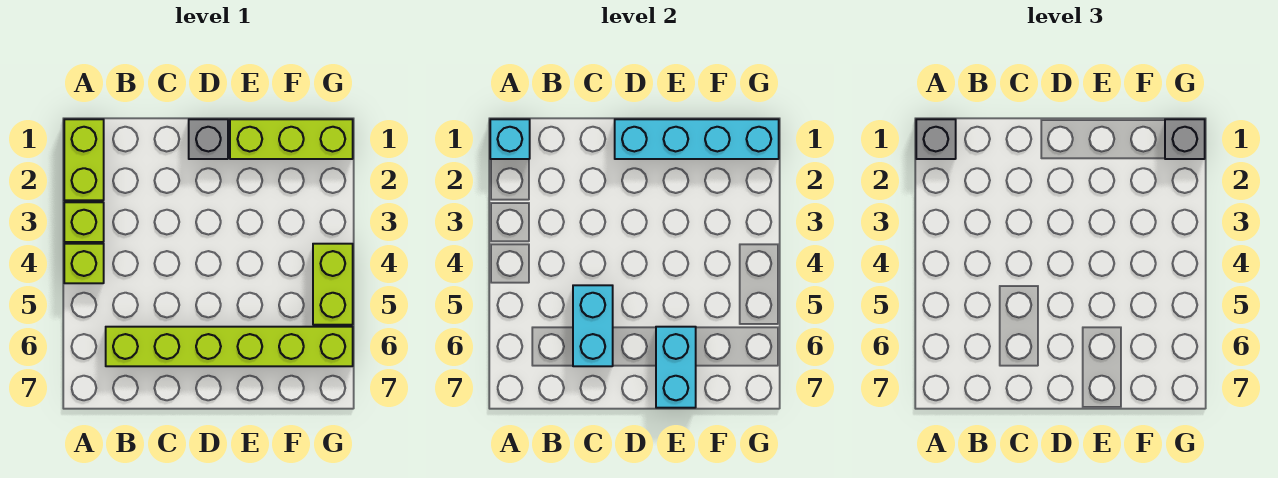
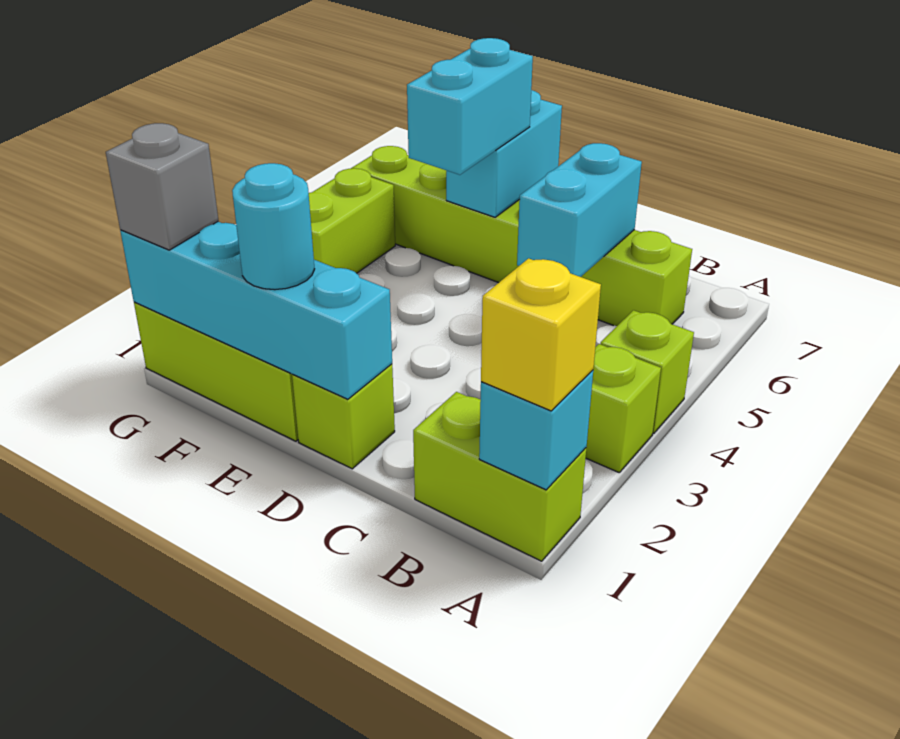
lime 1x2 brick [64,119,104,200] -> lime 1x2 brick turned to [413,392,586,561]
grey 1x1 brick [916,119,956,159] -> yellow 1x1 brick [481,258,601,411]
grey 1x1 brick [189,119,228,159] -> lime 1x1 brick [292,364,395,469]
none -> cyan 1x1 round brick [232,163,314,290]
none -> cyan 1x2 brick [407,38,533,175]

